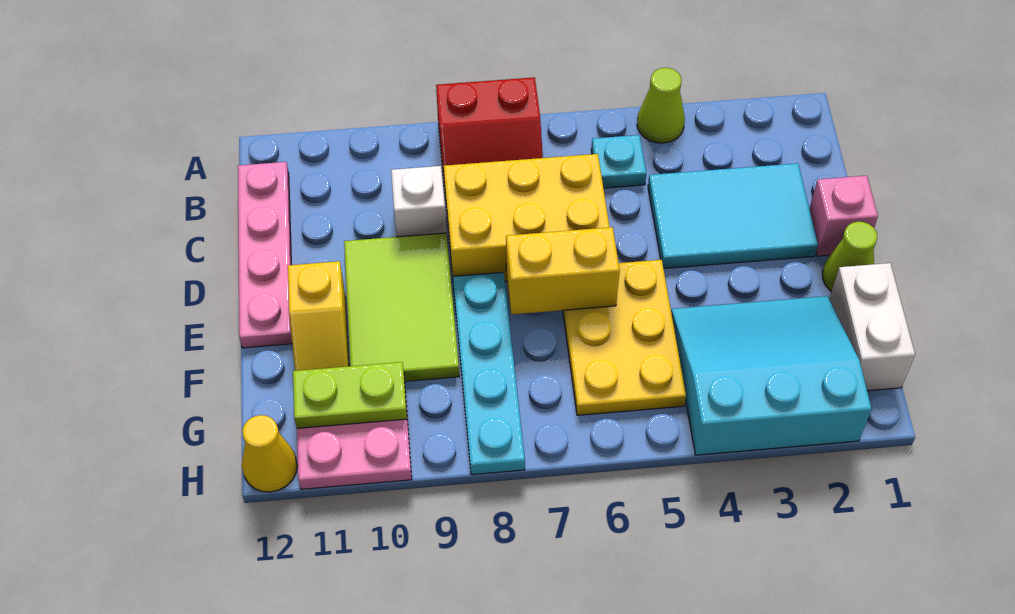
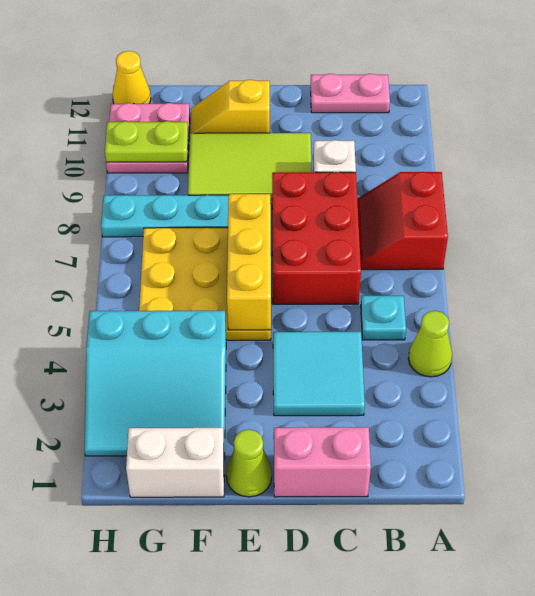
pink 1x4 plate [238,162,292,348] -> pink 1x2 plate [311,74,390,113]
cyan 2x3 tile [648,163,818,269] -> cyan 2x2 tile [273,332,365,416]
yellow 2x3 brick [444,154,610,281] -> red 2x3 brick [272,172,361,305]
pink 1x1 brick [809,176,878,256] -> pink 1x2 brick [274,427,371,497]
yellow 2x3 plate [563,260,686,415] -> yellow 3x3 plate [139,228,271,340]
yellow 1x2 brick [506,227,620,315] -> yellow 1x3 brick [227,194,271,330]
cyan 3x3 slope [671,296,871,455] -> cyan 3x3 slope turned to [84,311,226,456]
lime 1x2 plate [293,362,407,428] -> lime 1x2 plate turned to [105,121,188,162]

